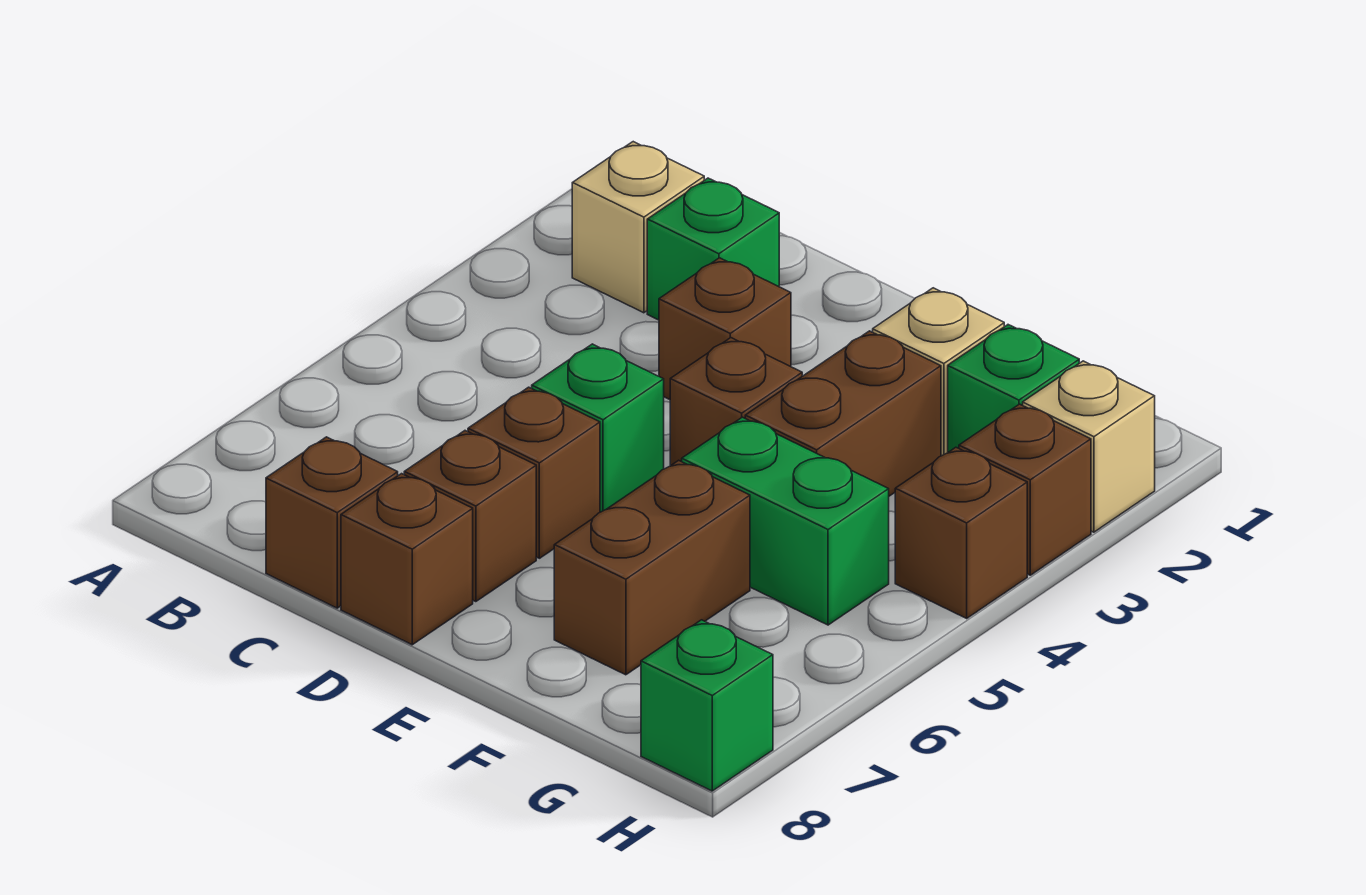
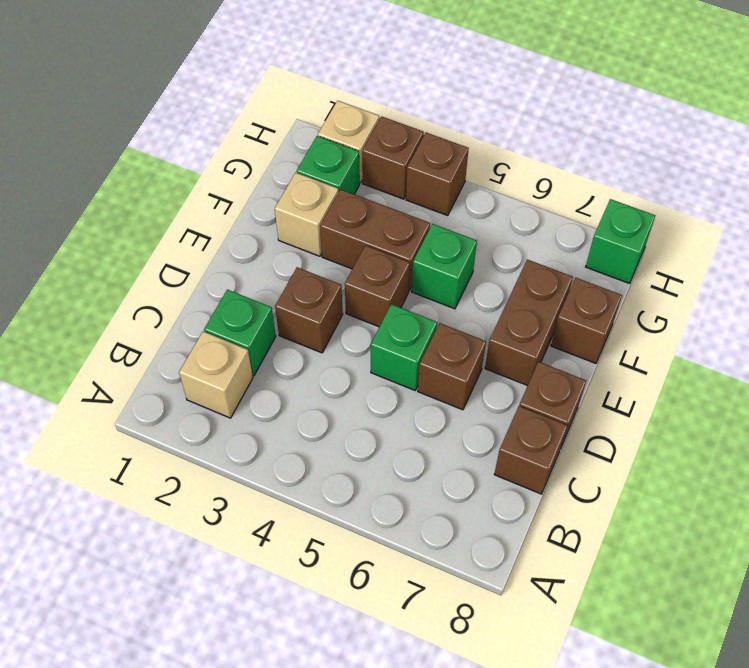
brown 1x1 brick [404,431,536,602] -> brown 1x1 brick moved to [551,278,622,363]
green 1x2 brick [682,417,889,625] -> green 1x1 brick [412,224,477,309]
brown 1x2 brick [554,460,750,675] -> brown 1x2 brick turned to [485,260,573,386]

